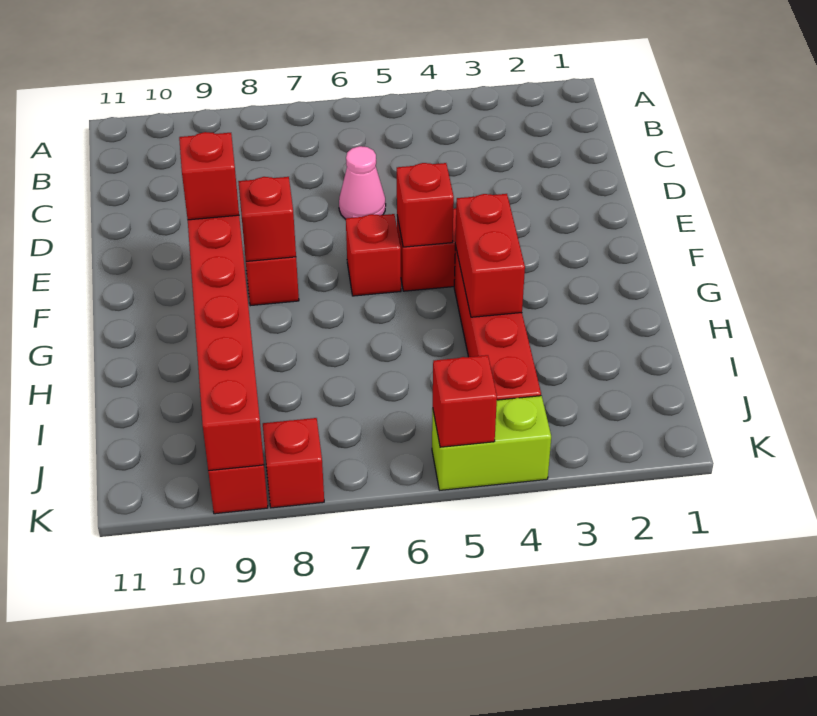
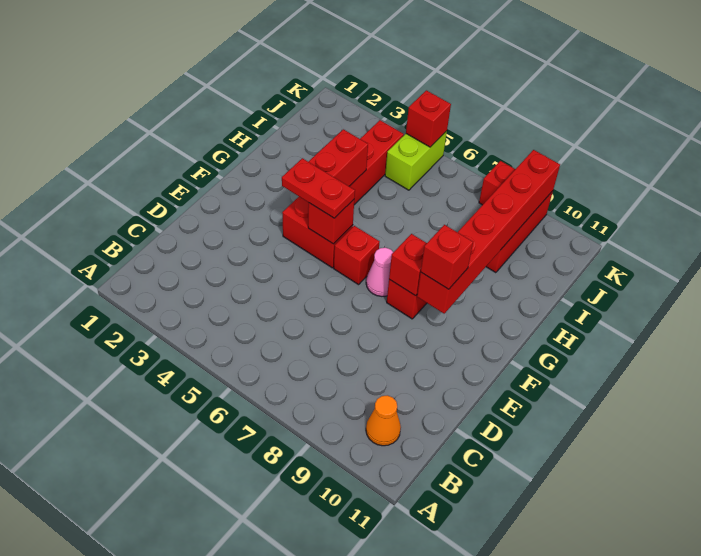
none -> orange 1x1 cone [366,395,401,446]
pink 1x1 cone [339,146,386,219] -> pink 1x1 cone moved to [366,248,393,296]
none -> red 1x2 plate [282,158,355,218]
lime 1x2 brick [432,396,551,490] -> lime 1x2 brick turned to [385,131,447,190]

